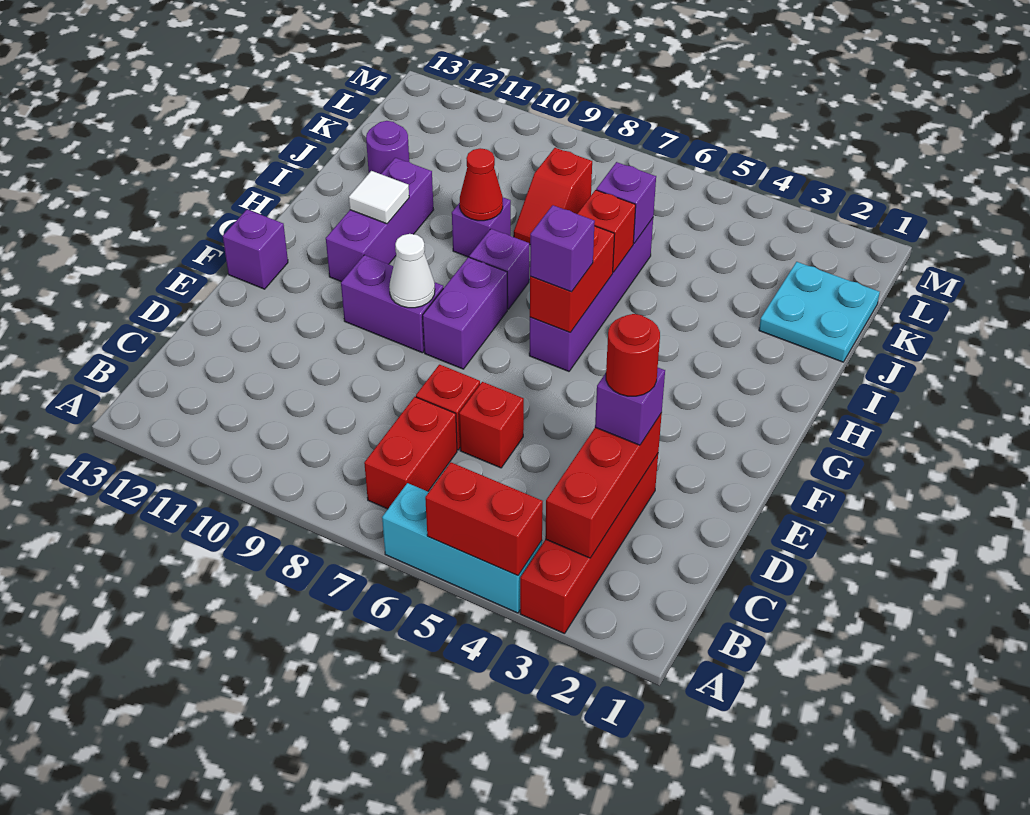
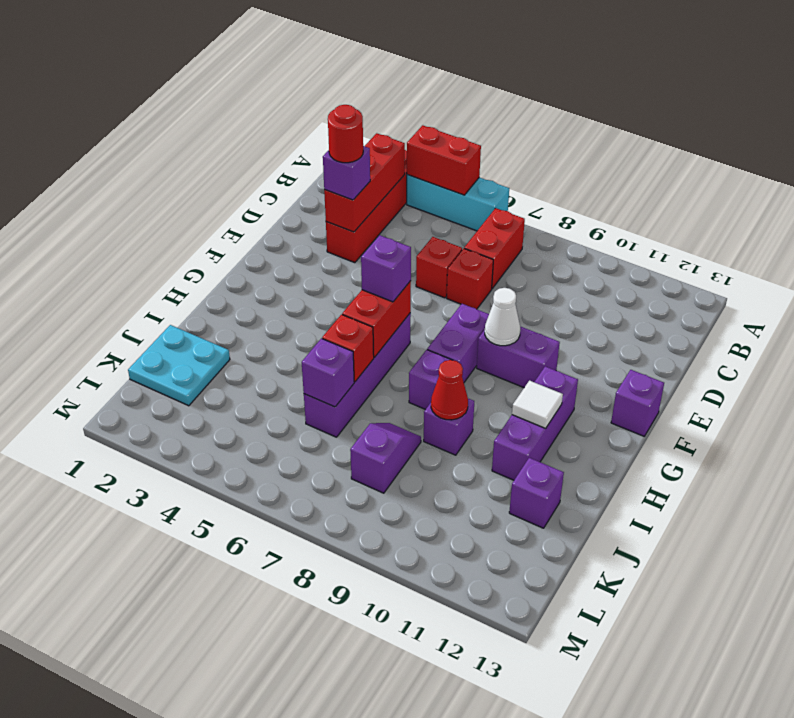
red 1x2 slope [514,148,592,244] -> purple 1x2 slope [350,423,421,493]
purple 1x1 round brick [366,121,409,174] -> purple 1x1 brick [509,458,564,528]

